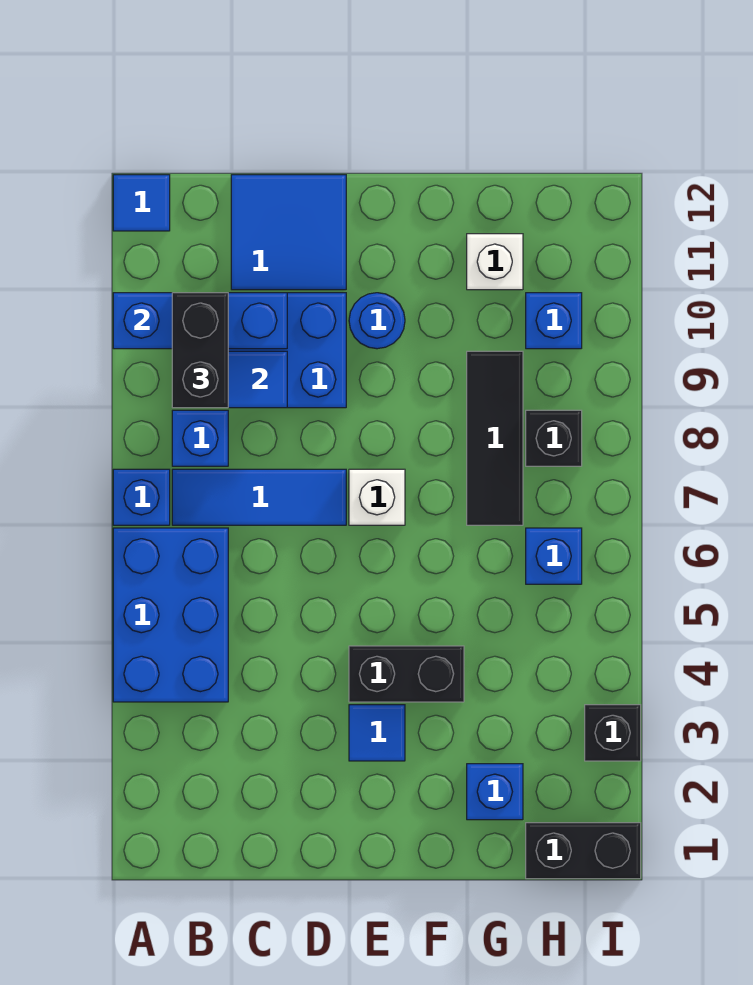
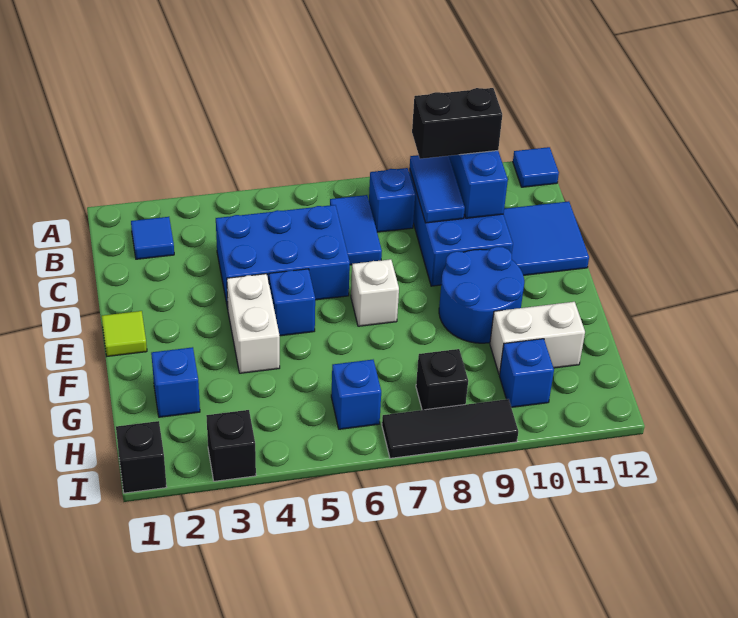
blue 2x3 brick [113,528,228,702] -> blue 2x3 brick moved to [216,205,350,309]
blue 1x1 brick [113,469,170,525] -> blue 1x1 brick moved to [269,269,315,336]
blue 1x3 tile [172,469,346,525] -> blue 1x2 tile [330,195,382,265]
none -> lime 1x1 tile [102,311,147,356]
blue 1x1 tile [349,705,405,761] -> blue 1x1 tile moved to [131,217,174,259]
black 1x2 brick [349,646,464,702] -> white 1x2 brick [227,274,280,373]
blue 1x1 round brick [349,293,405,349] -> blue 2x2 round brick [439,247,524,343]
black 1x3 tile [467,351,523,525] -> black 1x3 tile moved to [382,399,518,458]
white 1x1 brick [467,234,523,290] -> white 1x2 brick [490,302,585,375]
black 1x2 brick [526,823,641,879] -> black 1x1 brick [116,421,167,493]

